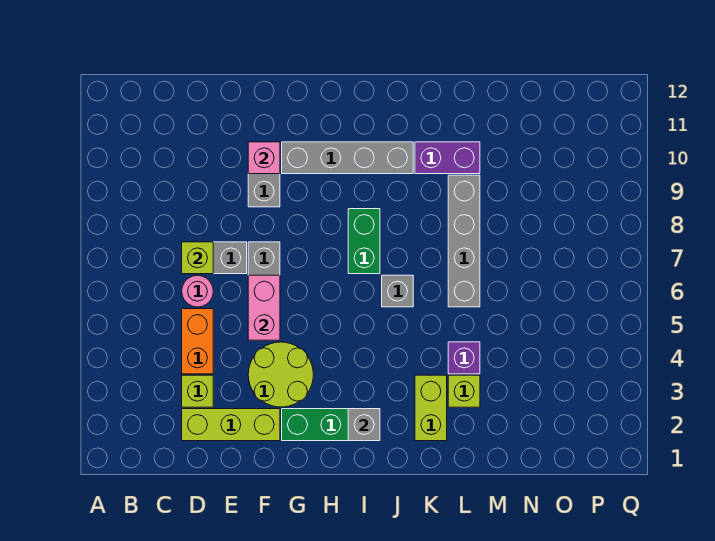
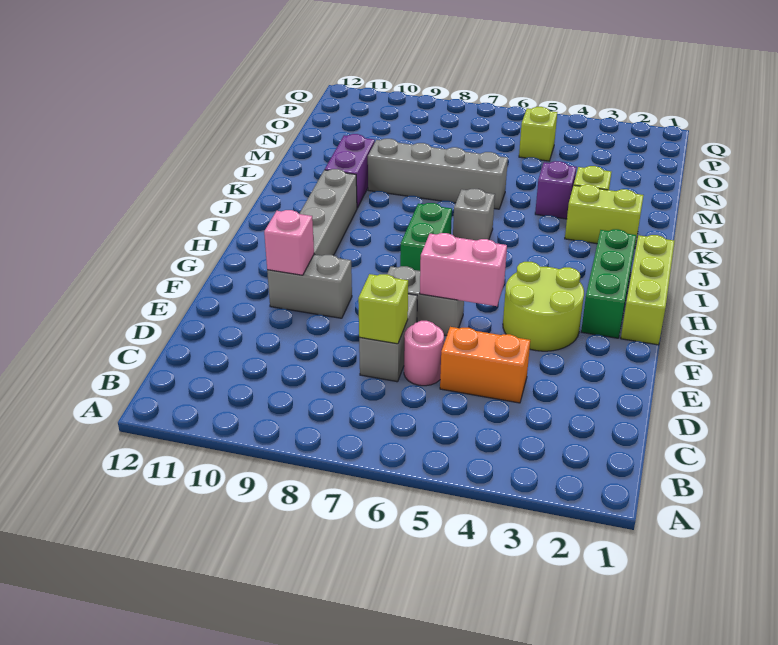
lime 1x3 brick [182,409,280,441] -> lime 1x3 brick moved to [621,235,675,345]
lime 1x1 brick [182,375,213,407] -> lime 1x1 brick moved to [519,107,557,161]
grey 1x1 brick [348,409,380,441] -> none
green 1x2 brick [348,209,380,274] -> green 1x2 brick turned to [400,203,452,271]

